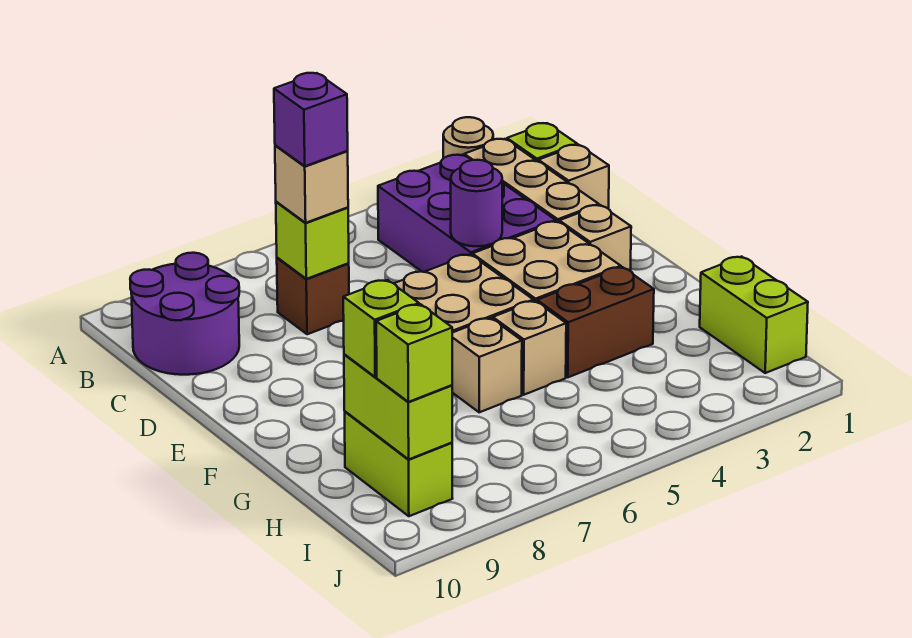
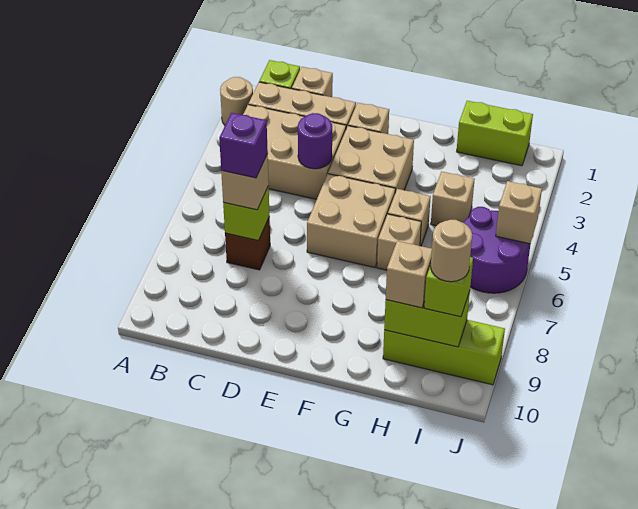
purple 2x3 brick [378,155,556,272] -> tan 2x3 brick [243,105,346,199]
purple 2x2 round brick [130,253,239,375] -> purple 2x2 round brick moved to [463,207,530,293]
brown 1x2 brick [537,267,654,377] -> none
none -> tan 1x1 brick [431,172,475,226]
lime 1x2 brick [345,412,453,516] -> lime 1x3 brick [383,320,505,385]
lime 1x1 brick [343,280,419,377] -> tan 1x1 brick [386,241,432,308]
none -> tan 1x1 round brick [431,220,472,282]
none -> tan 1x1 brick [496,181,542,244]

